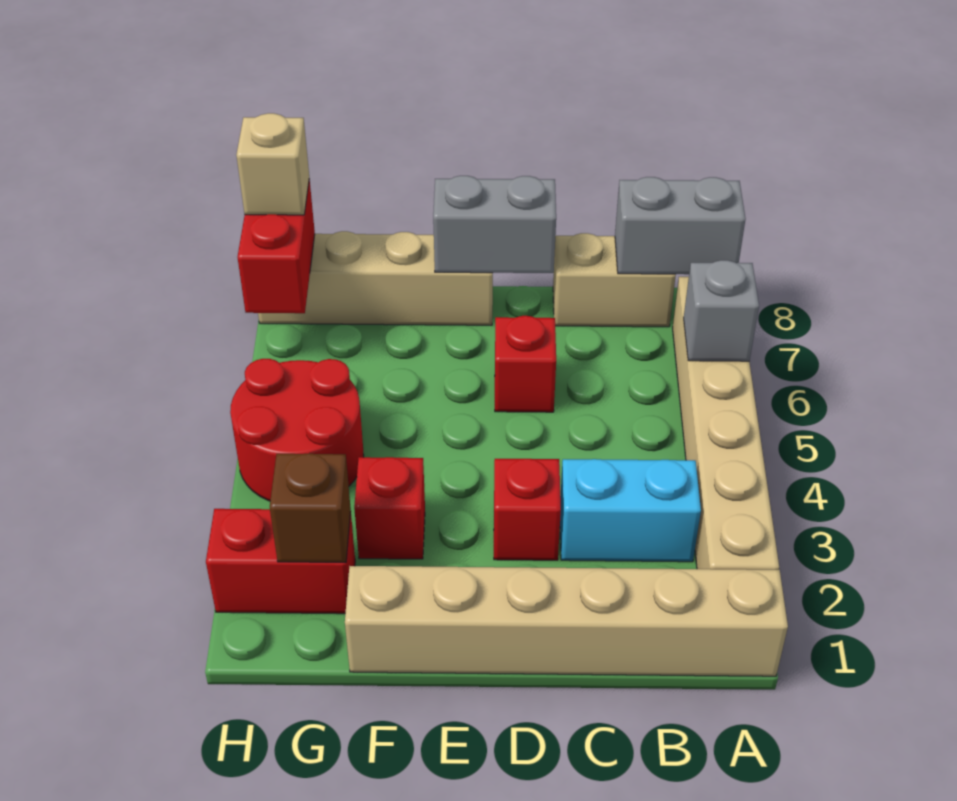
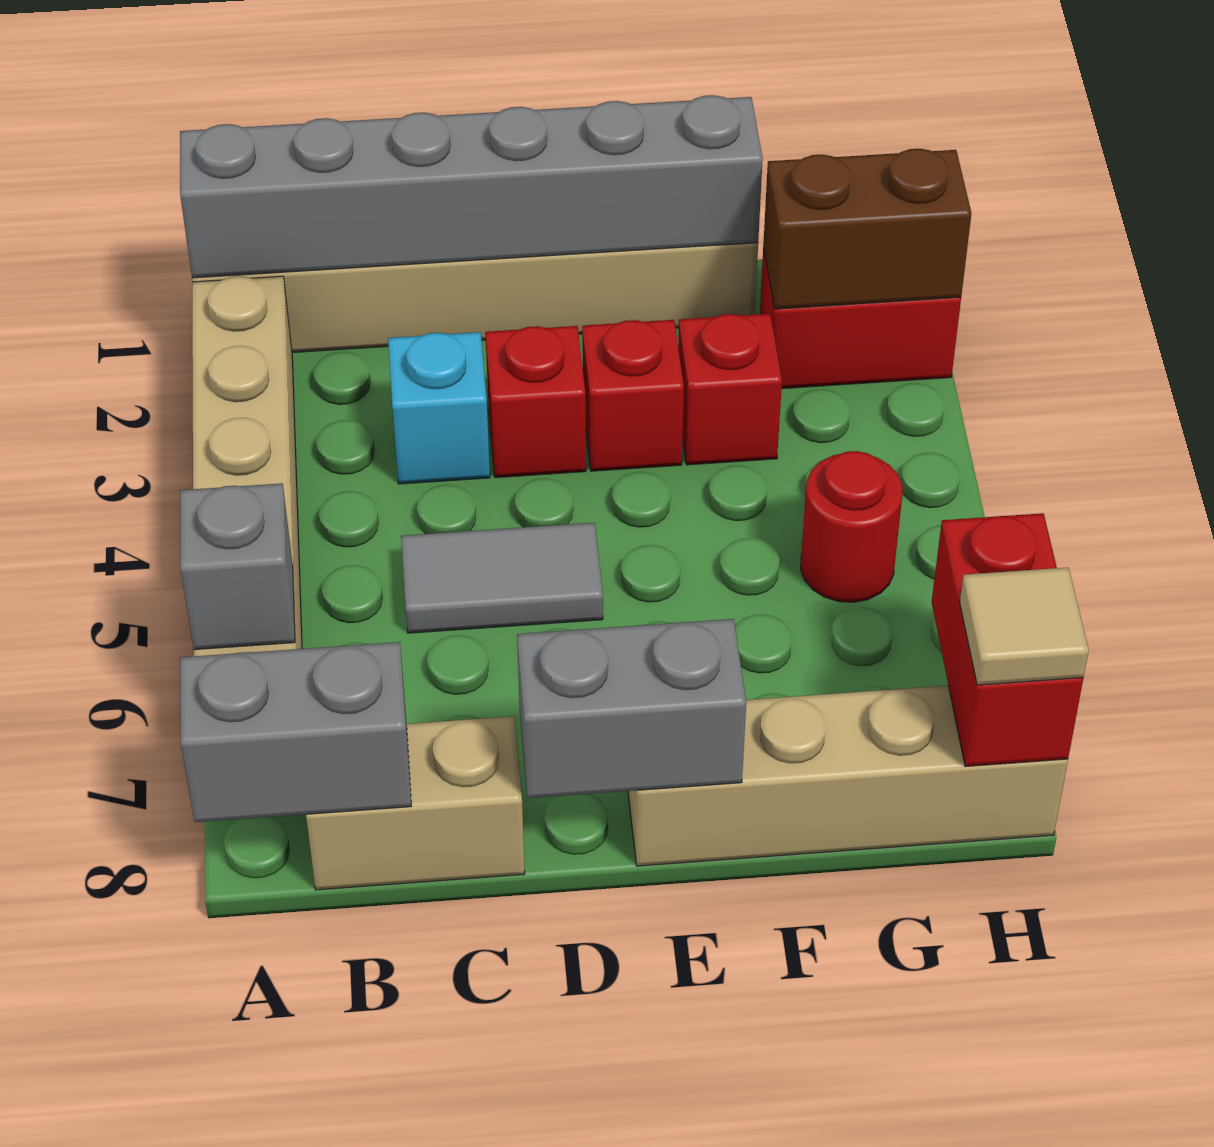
none -> grey 1x6 brick [180,95,763,278]
cyan 1x2 brick [560,459,701,562] -> cyan 1x1 brick [388,332,490,484]
none -> grey 1x2 tile [401,523,603,633]
red 1x1 brick [495,316,556,412] -> red 1x1 brick moved to [582,320,684,471]
brown 1x1 brick [270,454,351,563] -> brown 1x2 brick [763,149,971,309]
red 2x2 round brick [230,359,364,501] -> red 1x1 round brick [801,451,902,602]
tan 1x1 brick [236,113,309,215] -> tan 1x1 tile [960,567,1089,685]

